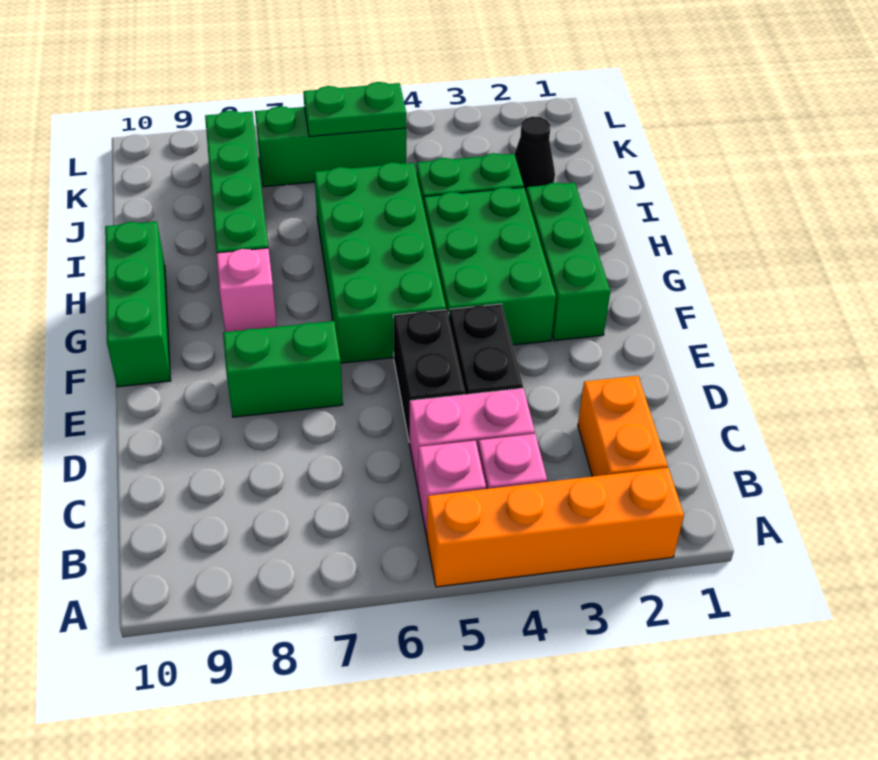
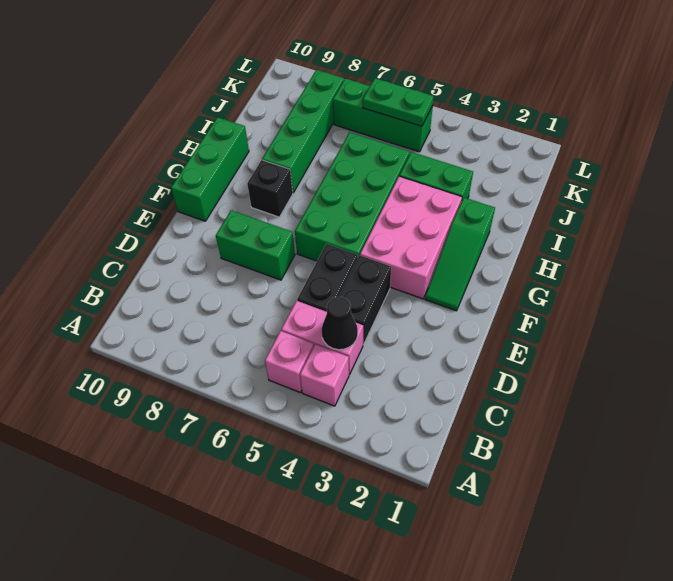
orange 1x4 brick [427,468,684,587] -> none
orange 1x2 brick [578,376,668,477] -> none
green 1x3 brick [526,183,610,341] -> green 1x3 slope [425,198,495,311]
green 2x3 brick [424,187,556,345] -> pink 2x3 brick [360,176,462,299]
pink 1x1 brick [216,248,277,332] -> black 1x1 brick [247,160,293,217]
black 1x1 cone [514,116,555,191] -> black 1x1 cone moved to [321,297,358,350]

